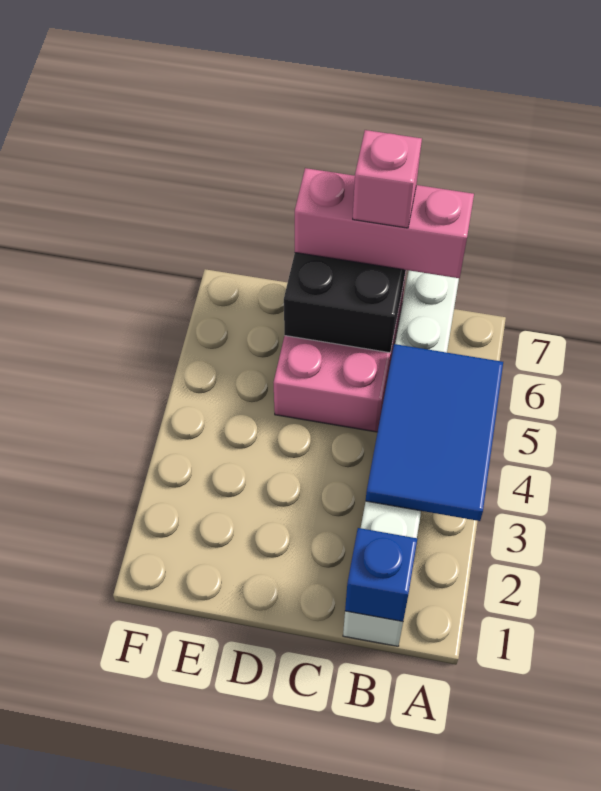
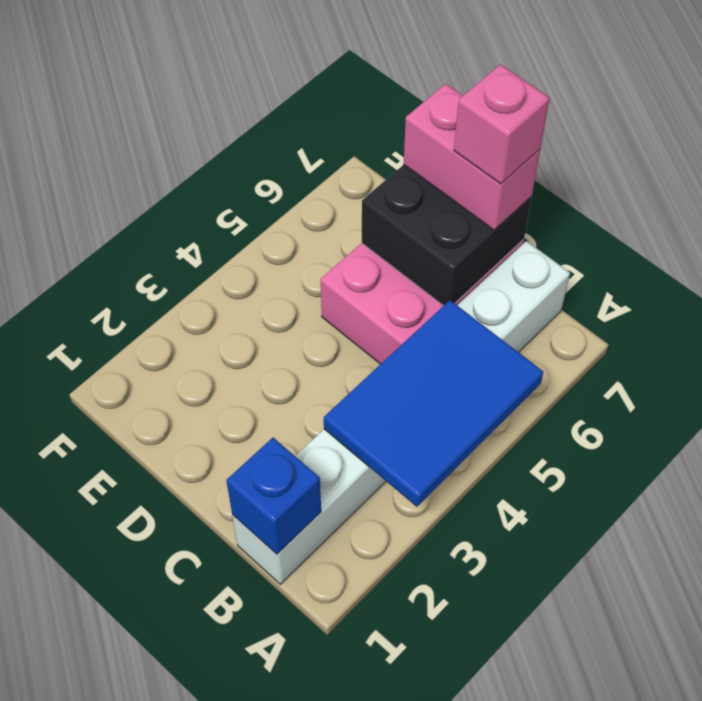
pink 1x3 brick [295,168,474,278] -> pink 1x2 brick [403,84,540,230]

